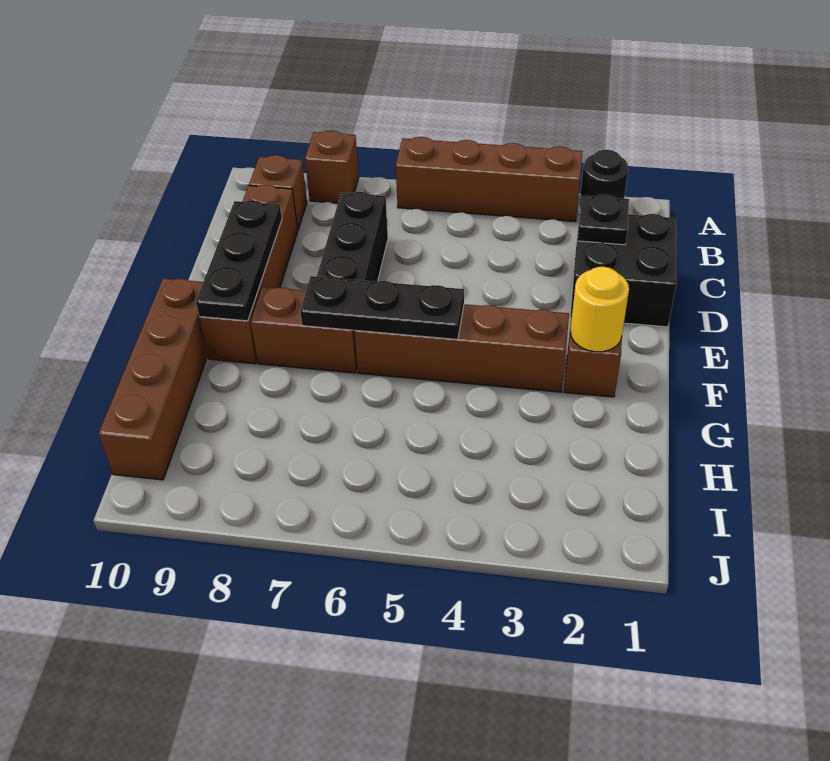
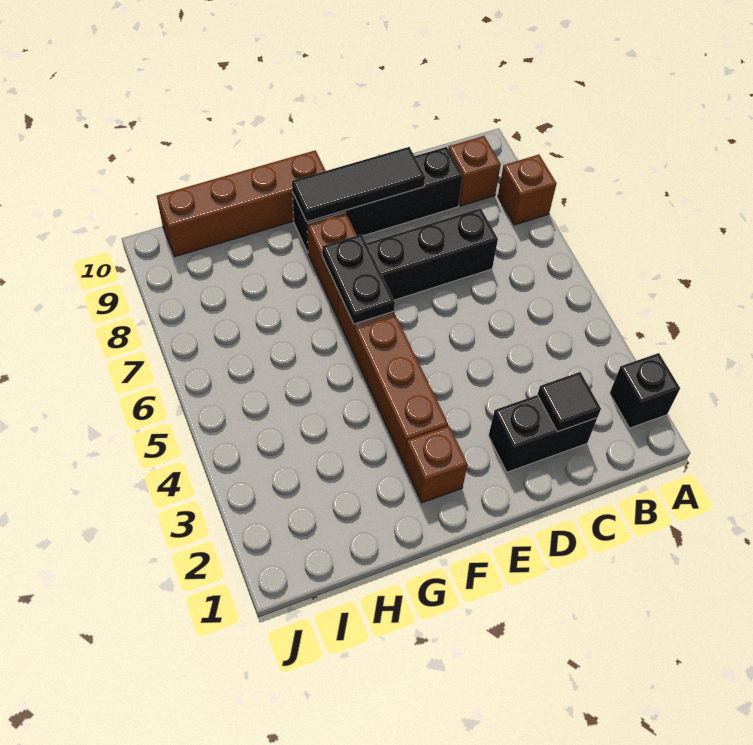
black 1x1 round brick [579,150,629,210] -> black 1x1 brick [610,353,680,428]
brown 1x4 brick [396,137,583,222] -> none
black 2x2 brick [570,214,677,327] -> black 1x2 brick [489,395,597,472]
black 1x1 plate [578,195,629,245] -> black 1x1 tile [537,372,601,432]
brown 1x4 brick [199,185,298,364] -> black 1x4 brick [293,147,463,252]
black 1x3 plate [196,200,282,321] -> black 1x3 tile [292,147,425,222]
yellow 1x1 round brick [570,267,629,352] -> none
black 1x3 plate [300,276,464,340] -> black 1x2 plate [322,234,395,324]

